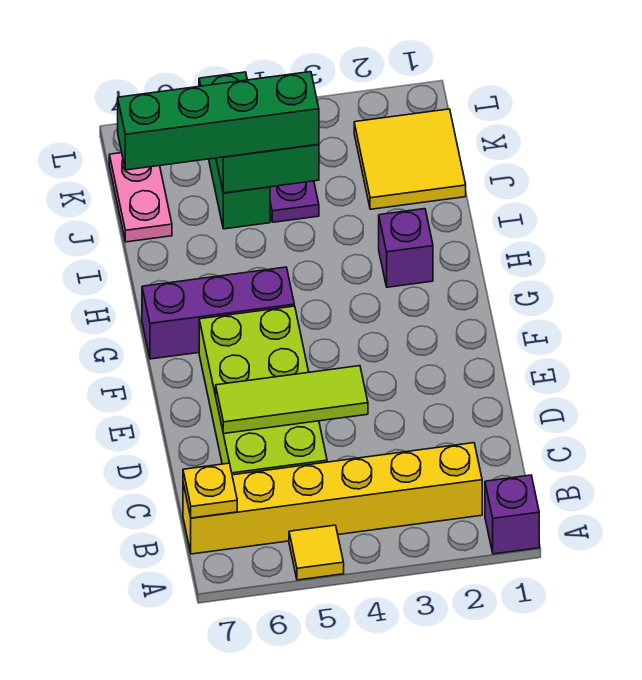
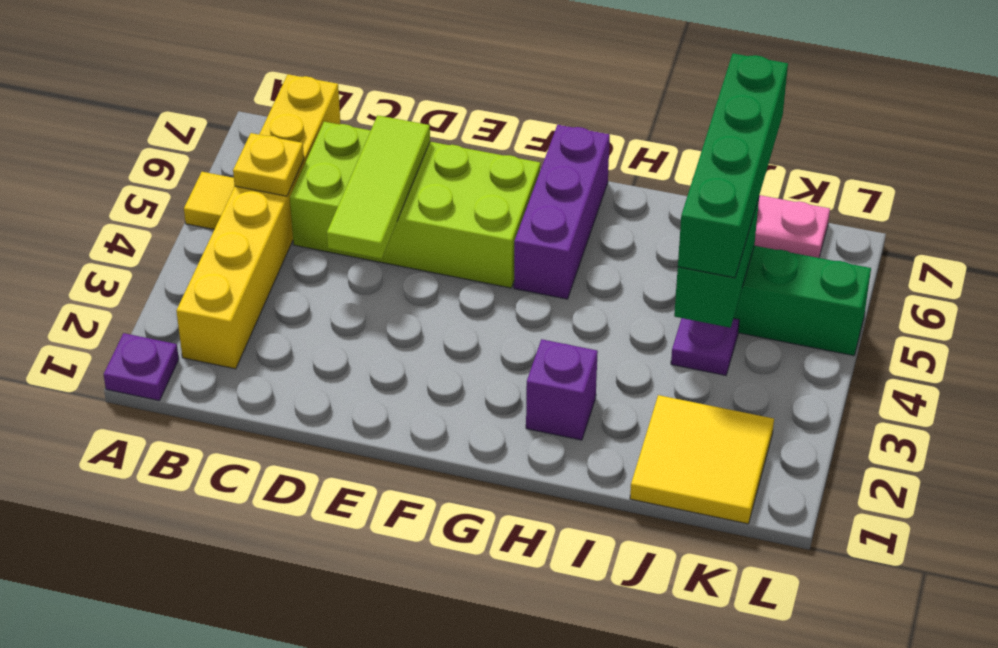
purple 1x1 brick [485,475,539,554] -> purple 1x1 plate [104,333,179,401]
yellow 1x1 plate [183,463,237,518] -> yellow 1x1 plate moved to [233,133,304,196]

